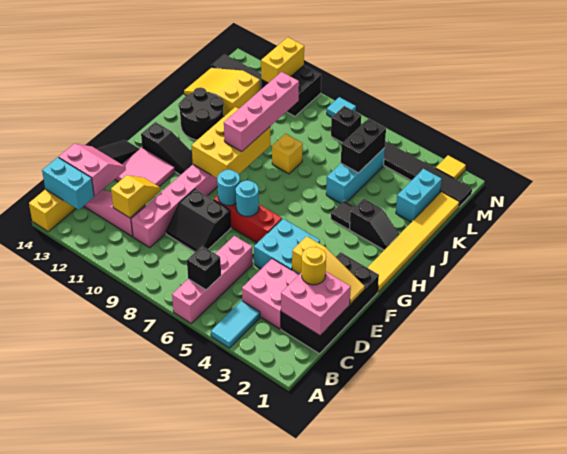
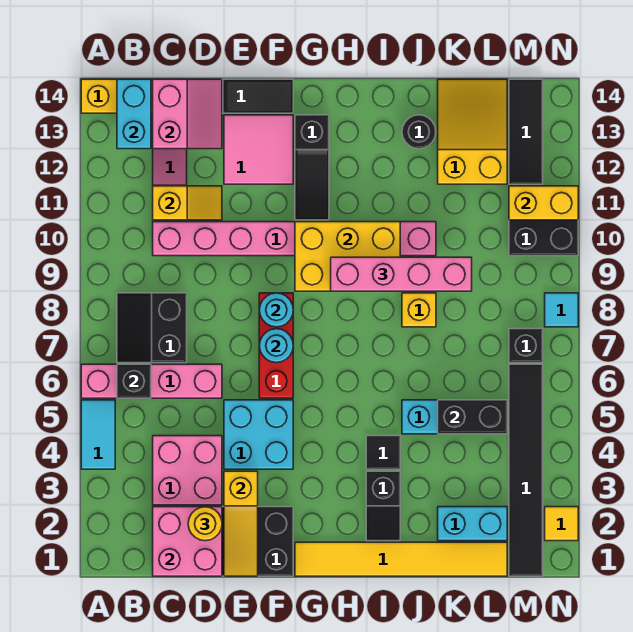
cyan 1x2 tile [211,301,260,348] -> cyan 1x2 tile turned to [81,400,115,469]
black 2x2 slope [166,189,231,252] -> black 2x2 slope moved to [117,293,187,363]
black 2x2 round brick [179,87,224,140] -> black 1x1 round brick [402,115,436,149]

